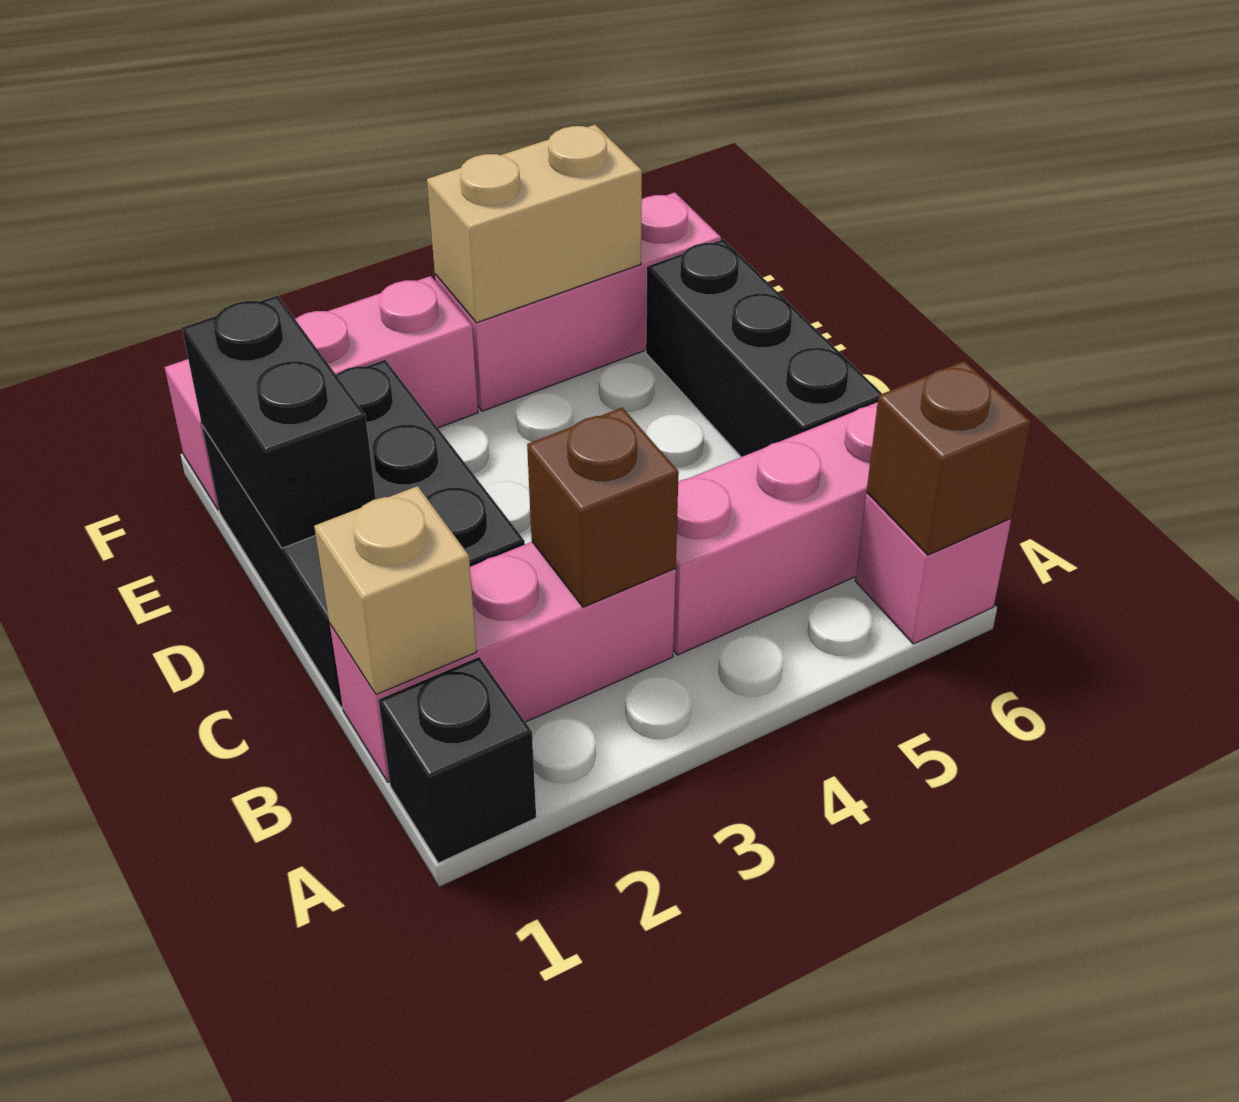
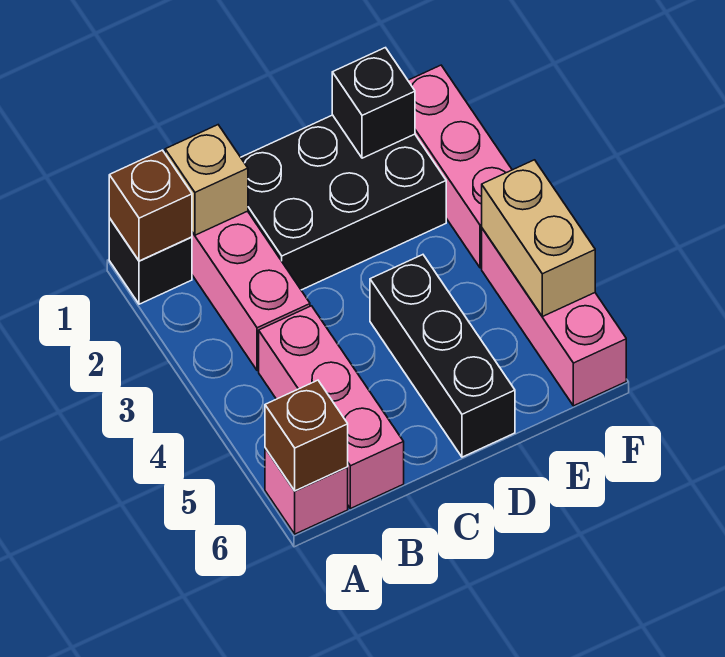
brown 1x1 brick [527,408,679,607] -> brown 1x1 brick moved to [109,150,192,261]
black 1x3 brick [646,239,882,457] -> black 1x3 brick turned to [370,255,515,457]
black 1x2 brick [182,296,376,548] -> black 1x1 brick [332,48,415,158]

